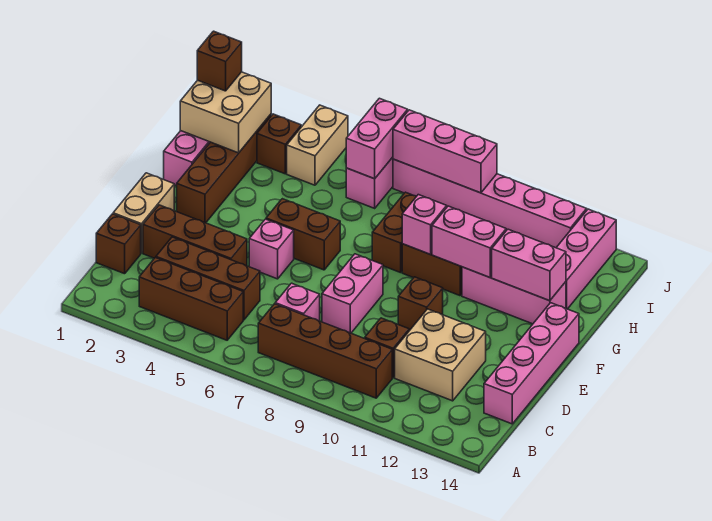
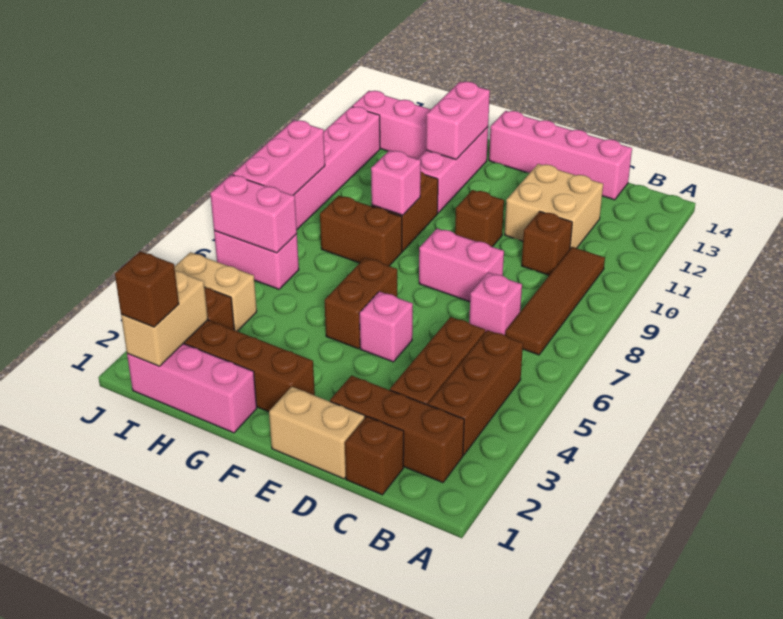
brown 1x4 brick [258,304,392,398] -> brown 1x4 tile [505,247,605,355]
brown 1x3 brick [143,205,247,266] -> brown 1x3 brick turned to [330,376,464,483]
pink 1x2 brick [432,206,506,277] -> none
tan 2x2 brick [180,72,271,153] -> tan 1x2 brick [121,271,208,366]

